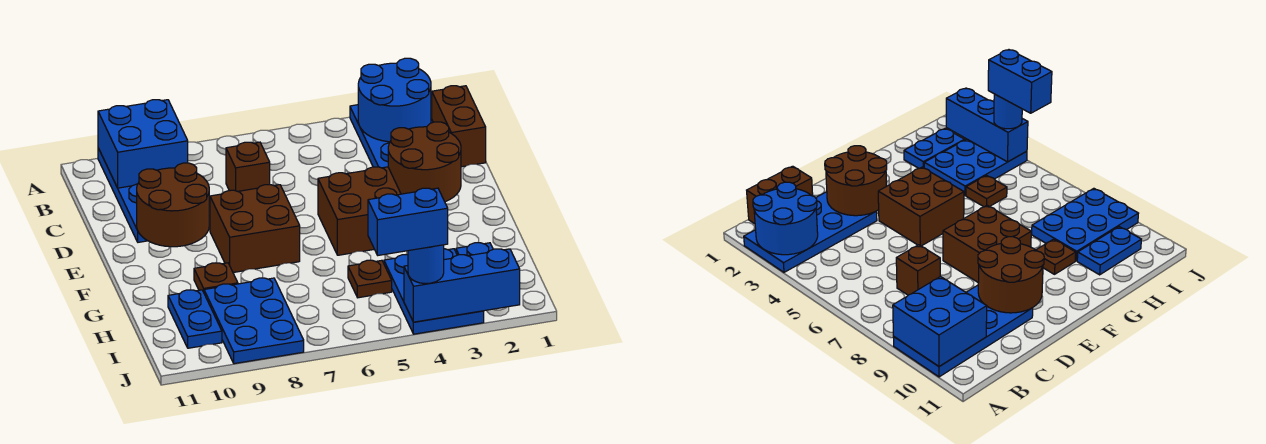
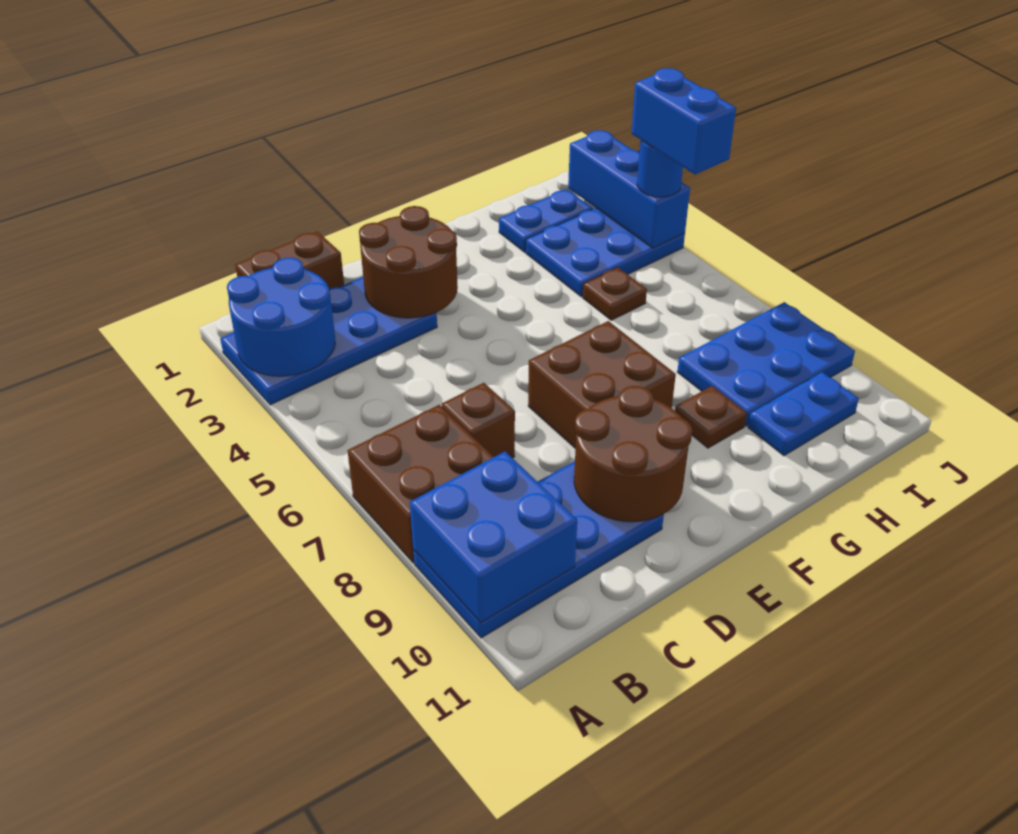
brown 2x2 brick [318,167,401,255] -> brown 2x2 brick moved to [348,405,494,563]

